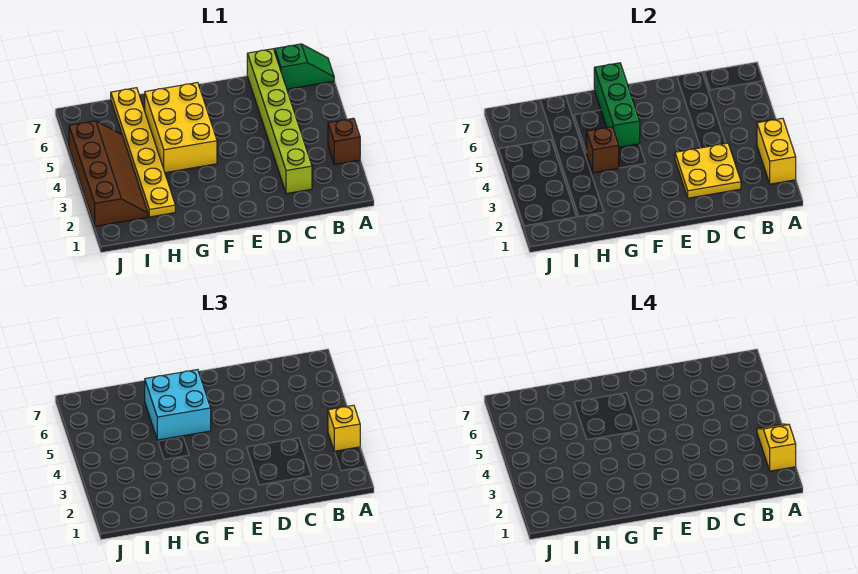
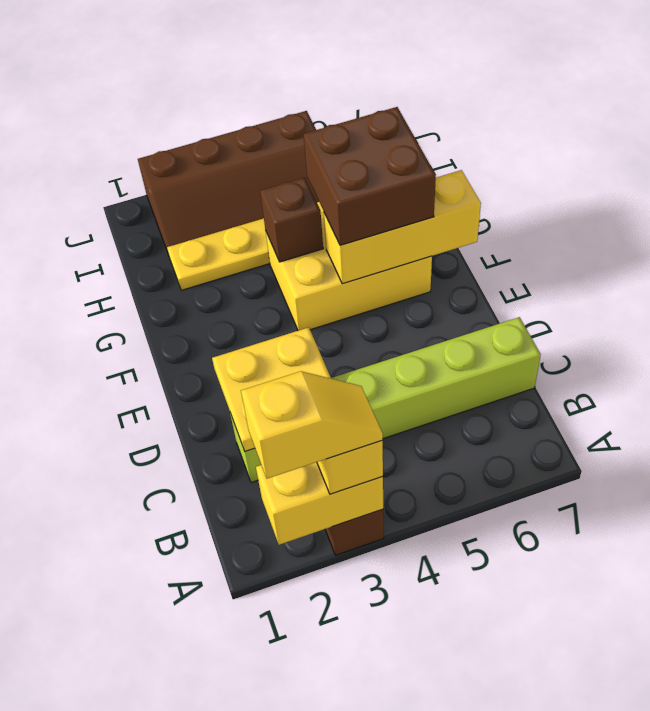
green 1x2 slope [275,44,334,89] -> none
green 1x3 brick [594,63,640,147] -> yellow 1x3 brick [324,170,481,284]
cyan 2x2 brick [145,370,211,440] -> brown 2x2 brick [304,107,436,245]

